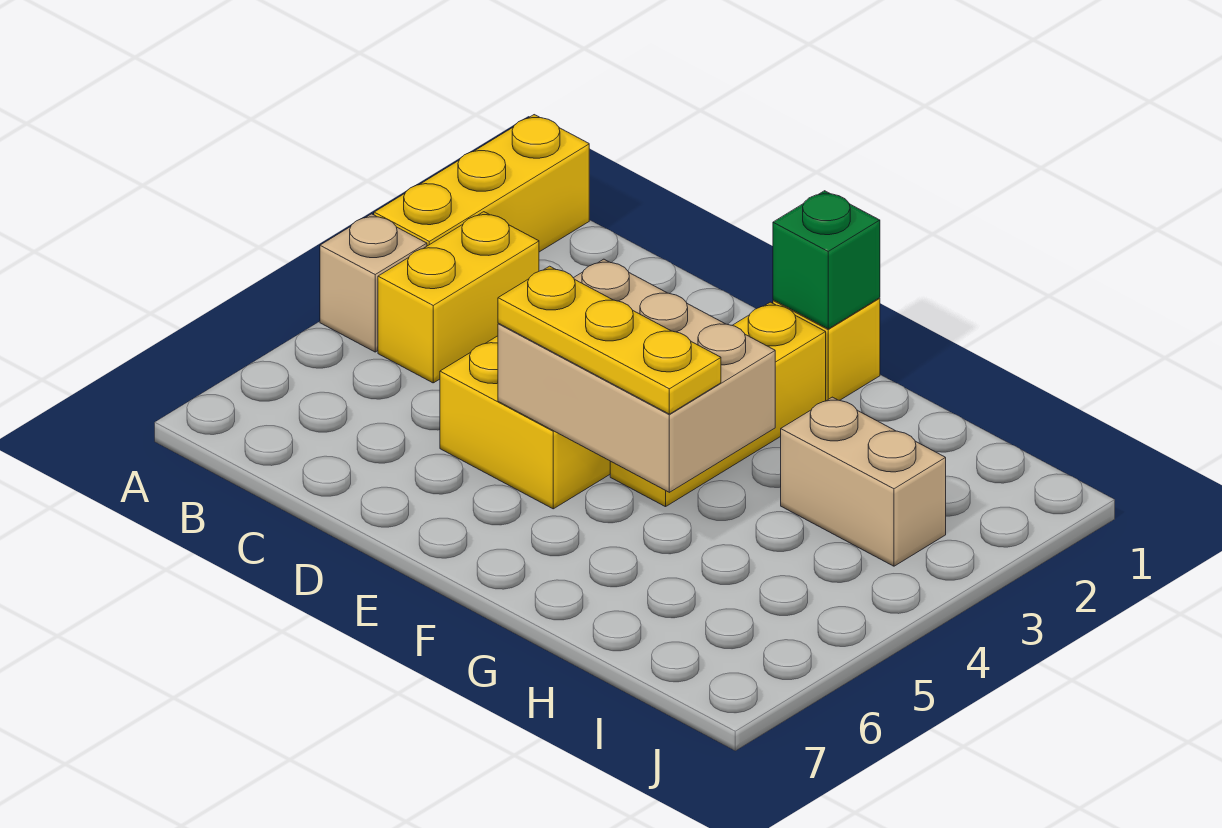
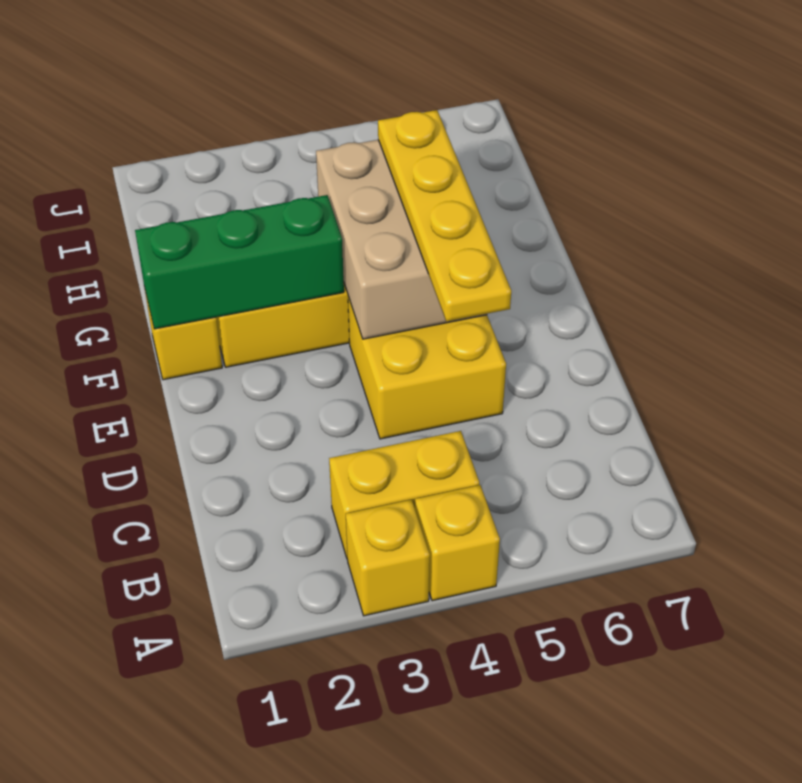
yellow 1x3 brick [374,115,589,252] -> yellow 1x1 brick [346,500,430,616]
tan 1x1 brick [320,214,427,352] -> yellow 1x1 brick [415,485,500,601]
yellow 1x3 plate [498,266,721,414] -> yellow 1x4 plate [378,110,511,322]
green 1x1 brick [773,191,880,329] -> green 1x3 brick [135,195,344,329]
tan 1x2 brick [781,397,946,566] -> none

